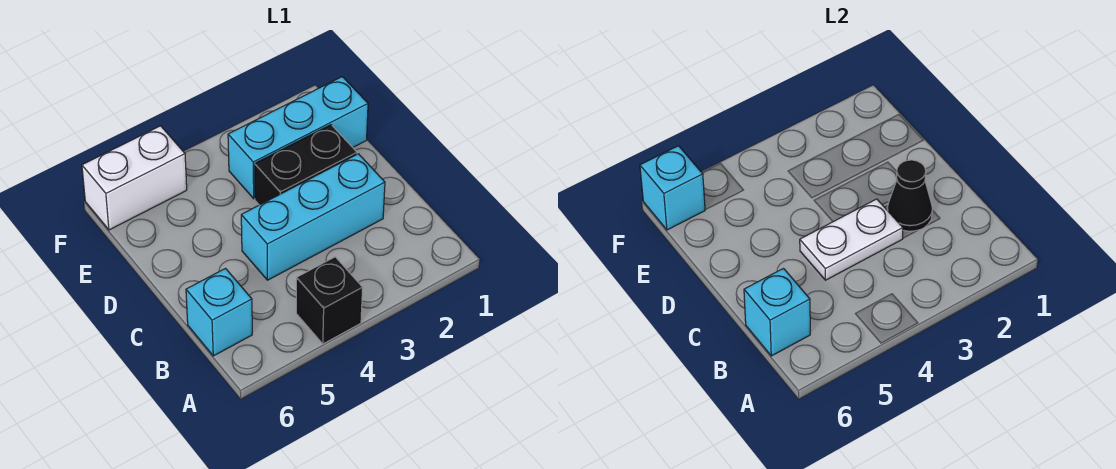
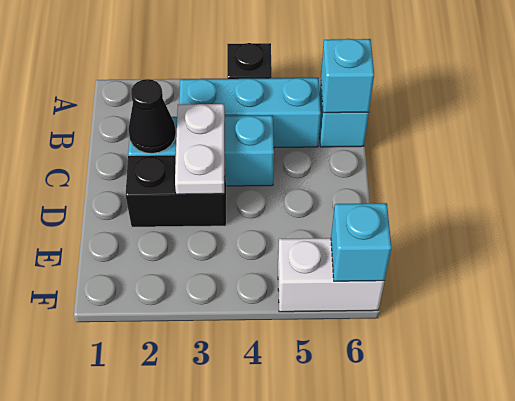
white 1x2 plate [800,199,903,280] -> white 1x2 plate turned to [175,104,225,194]
cyan 1x3 brick [228,77,368,199] -> cyan 1x3 brick moved to [179,78,321,148]

